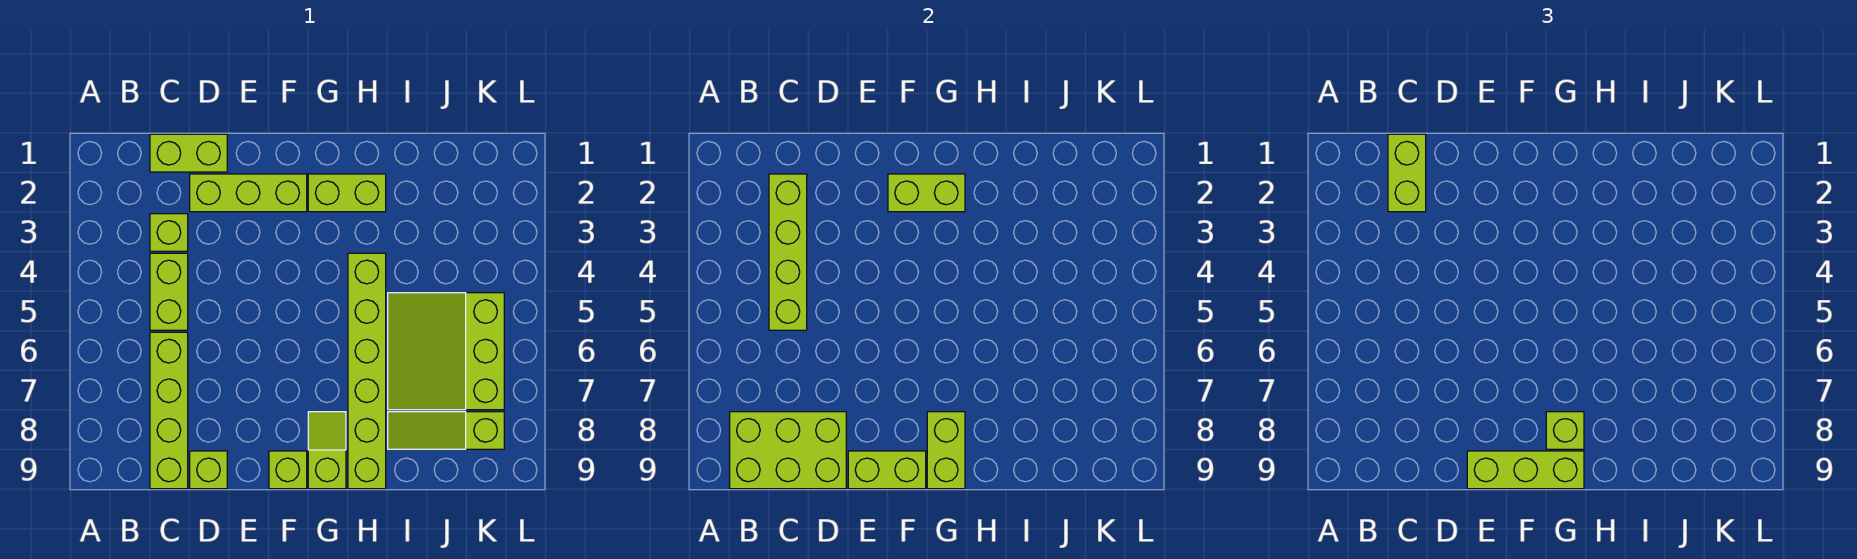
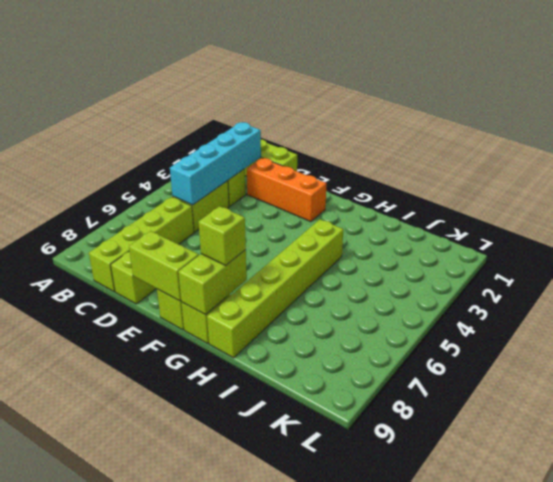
lime 2x3 brick [730,412,846,489] -> none
lime 1x2 brick [1388,134,1426,212] -> none
lime 1x4 brick [769,174,807,330] -> cyan 1x4 brick [170,122,261,205]
lime 1x3 brick [190,174,307,212] -> orange 1x3 brick [247,158,327,222]
lime 1x3 brick [1467,451,1584,489] -> none
lime 1x2 brick [888,174,965,212] -> none
lime 1x2 brick [308,174,386,212] -> none
lime 3x3 slope [388,293,504,410] -> none
lime 1x3 slope [388,412,504,449] -> none

